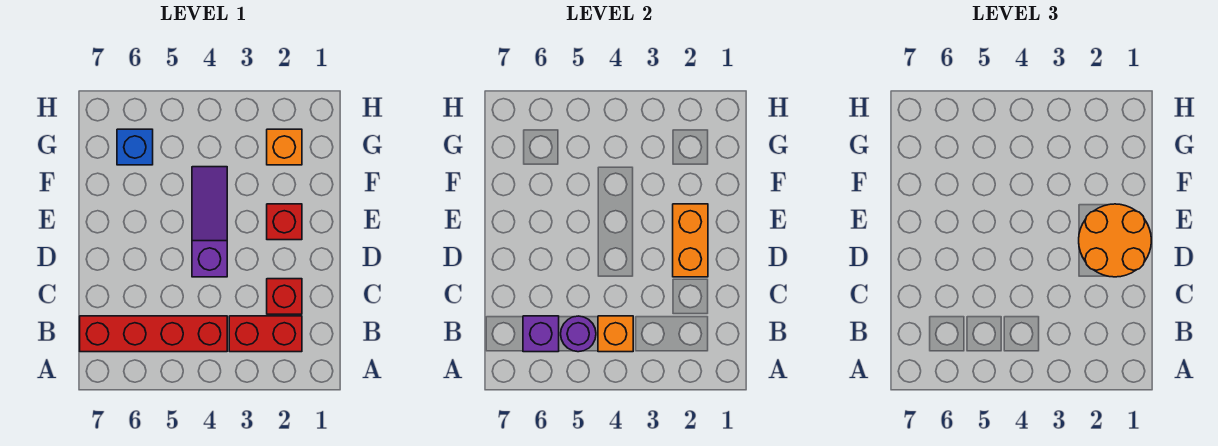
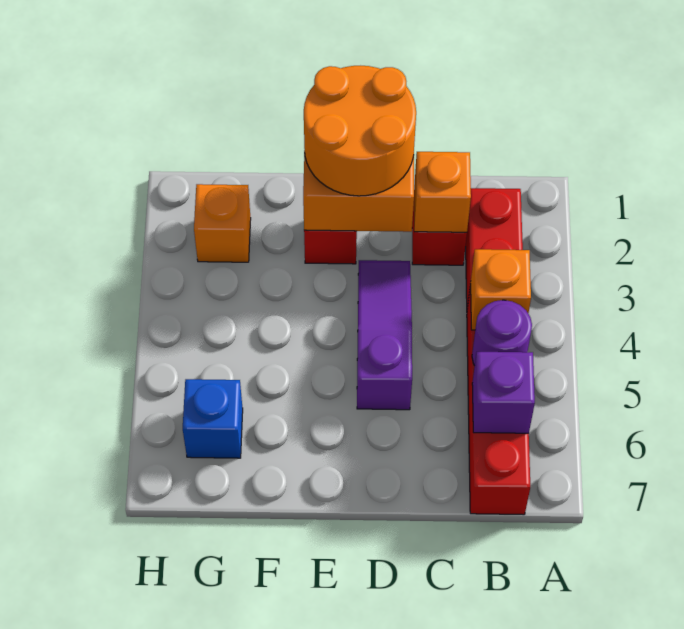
none -> orange 1x1 brick [414,152,471,232]
purple 1x3 slope [192,167,227,277] -> purple 1x3 slope turned to [357,260,412,410]

